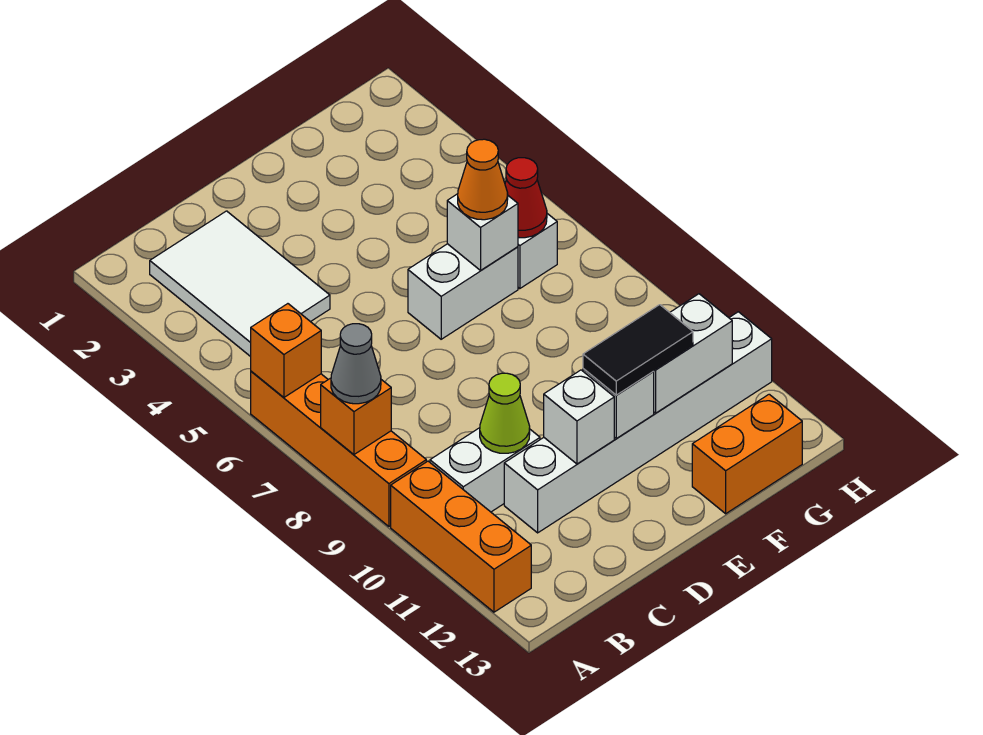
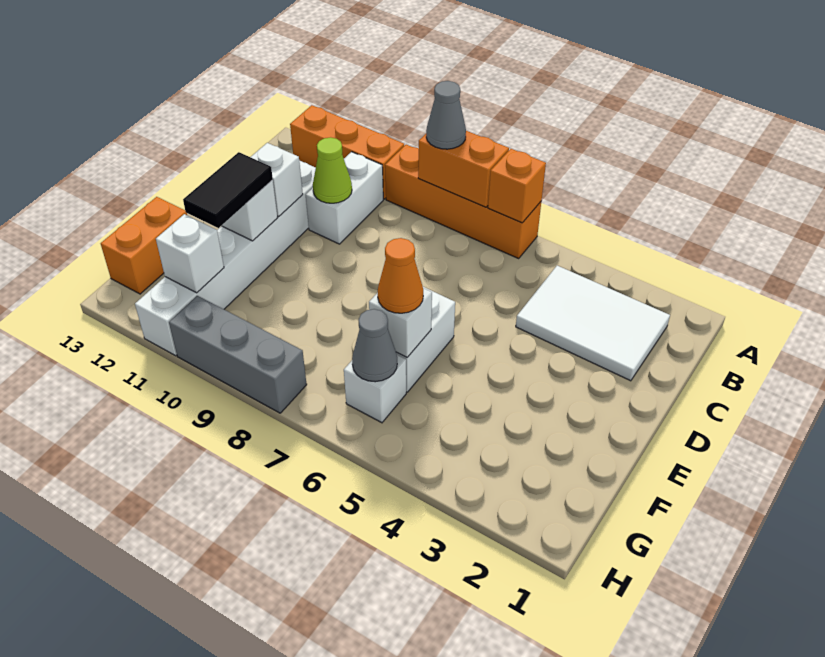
orange 1x1 brick [321,378,391,454] -> orange 1x2 brick [418,131,509,207]
white 1x2 brick [654,294,732,413] -> white 1x1 brick [156,214,224,293]
red 1x1 cone [505,158,547,238] -> grey 1x1 cone [352,309,397,382]
none -> grey 1x3 brick [169,296,307,413]

